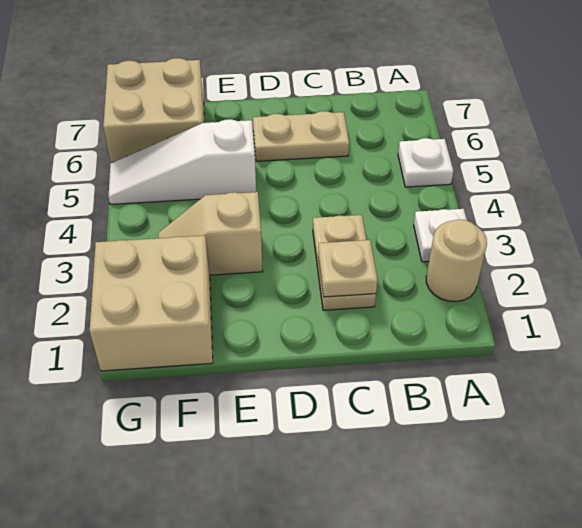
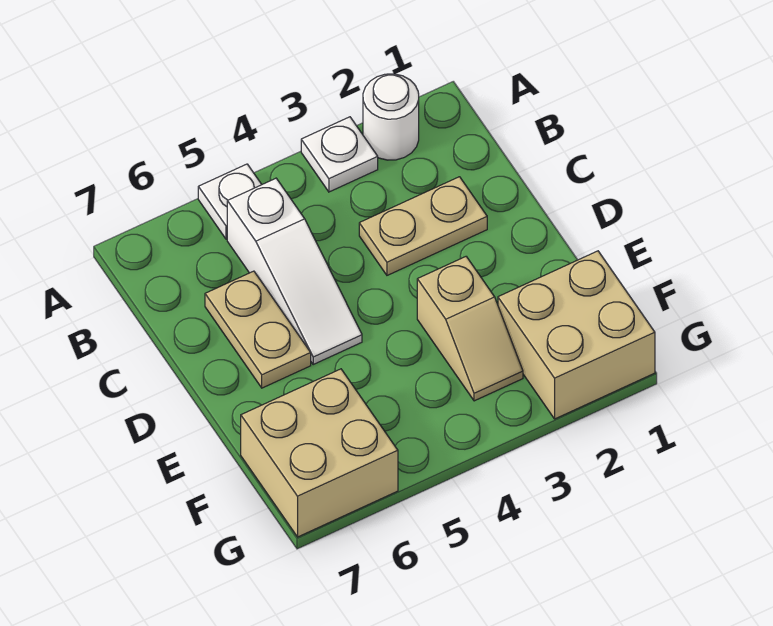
tan 1x1 round brick [426,220,487,302] -> white 1x1 round brick [363,74,419,160]
tan 1x1 plate [318,240,378,297] -> none
white 1x3 slope [108,119,256,204] -> white 1x3 slope moved to [227,178,362,364]

